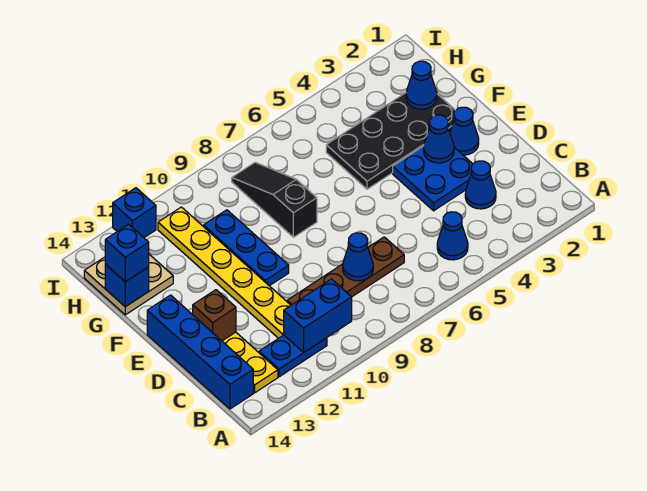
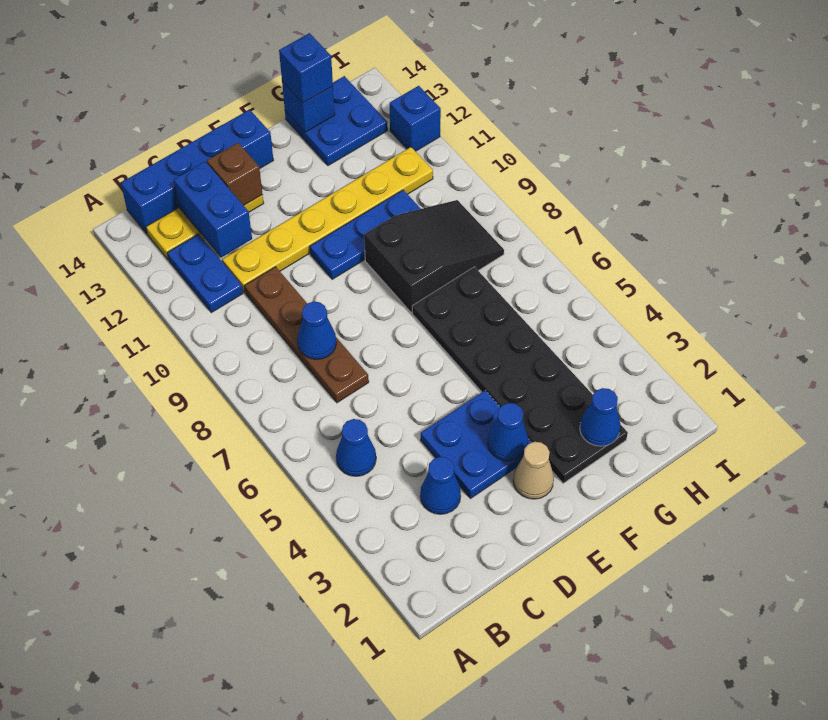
blue 1x2 brick [284,279,352,352] -> blue 1x2 brick moved to [174,162,252,257]
blue 1x1 cone [450,107,479,155] -> tan 1x1 cone [513,442,554,499]
black 2x4 plate [326,93,456,189] -> black 2x6 plate [412,267,628,483]
black 1x3 slope [232,162,317,237] -> black 2x3 slope [364,200,504,313]
tan 2x2 plate [84,254,173,315] -> blue 2x2 plate [285,76,388,166]

